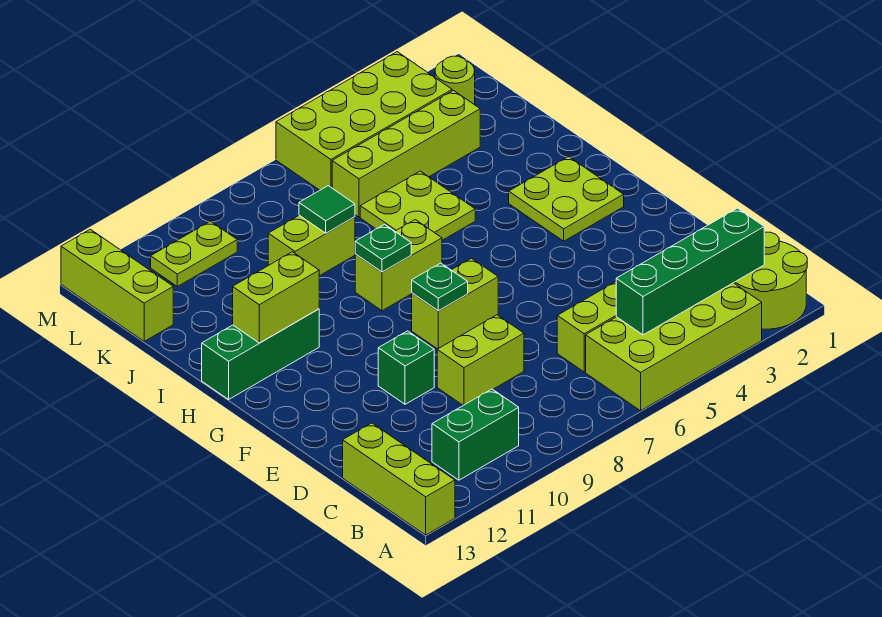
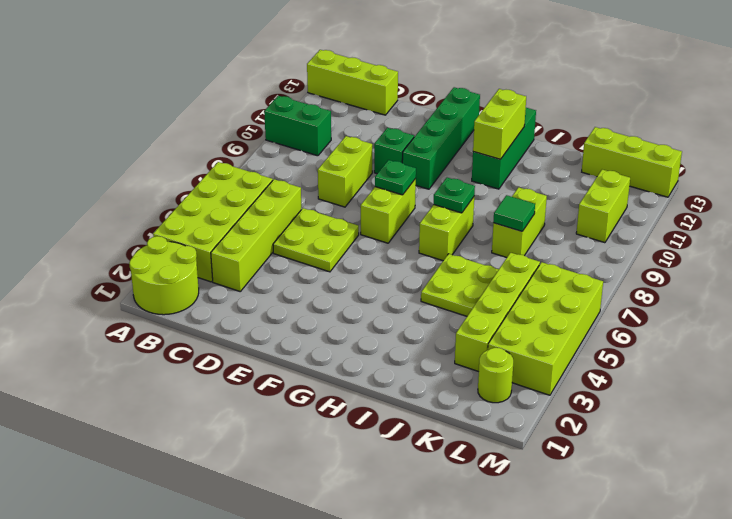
green 1x4 brick [616,208,764,335] -> green 1x4 brick moved to [402,87,480,189]
green 1x2 brick [432,389,519,480] -> green 1x2 brick turned to [264,96,331,156]
lime 2x2 plate [509,157,624,241] -> lime 2x2 plate moved to [273,208,359,272]
lime 1x2 plate [151,221,237,287] -> lime 1x2 brick [576,170,630,243]

